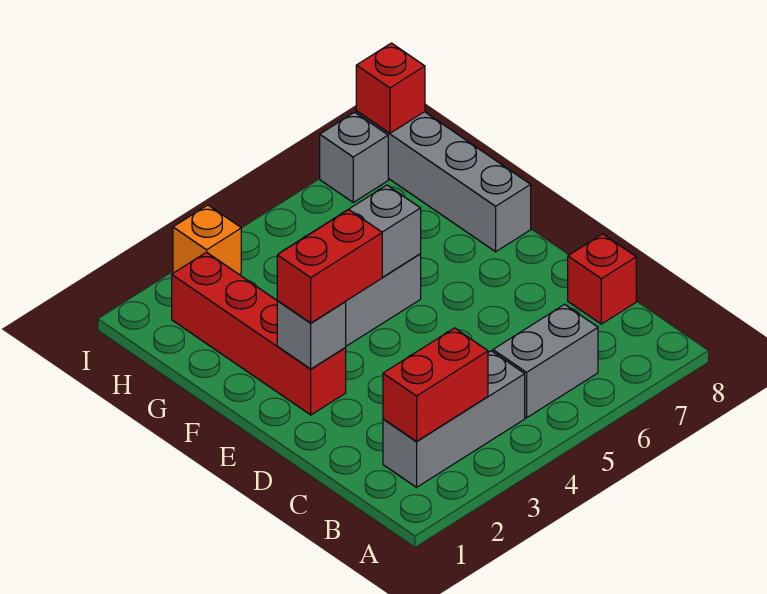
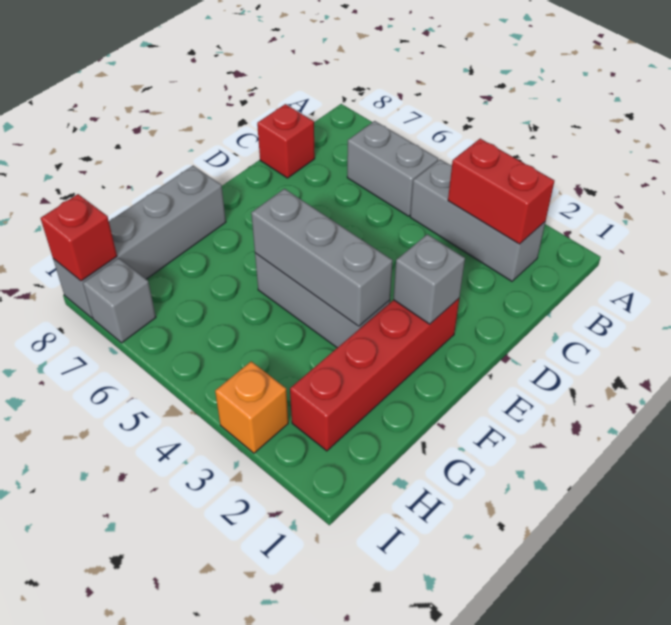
red 1x2 brick [277,210,382,323] -> none

